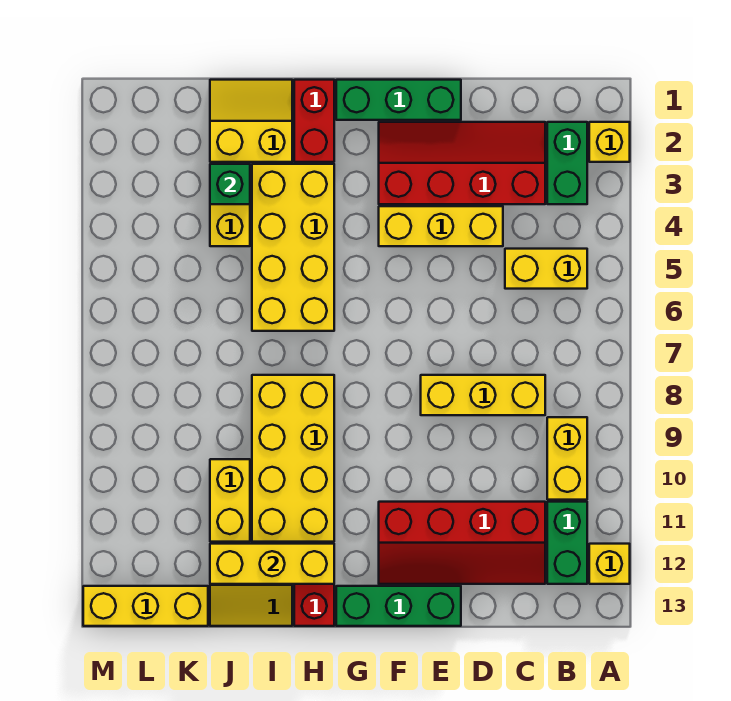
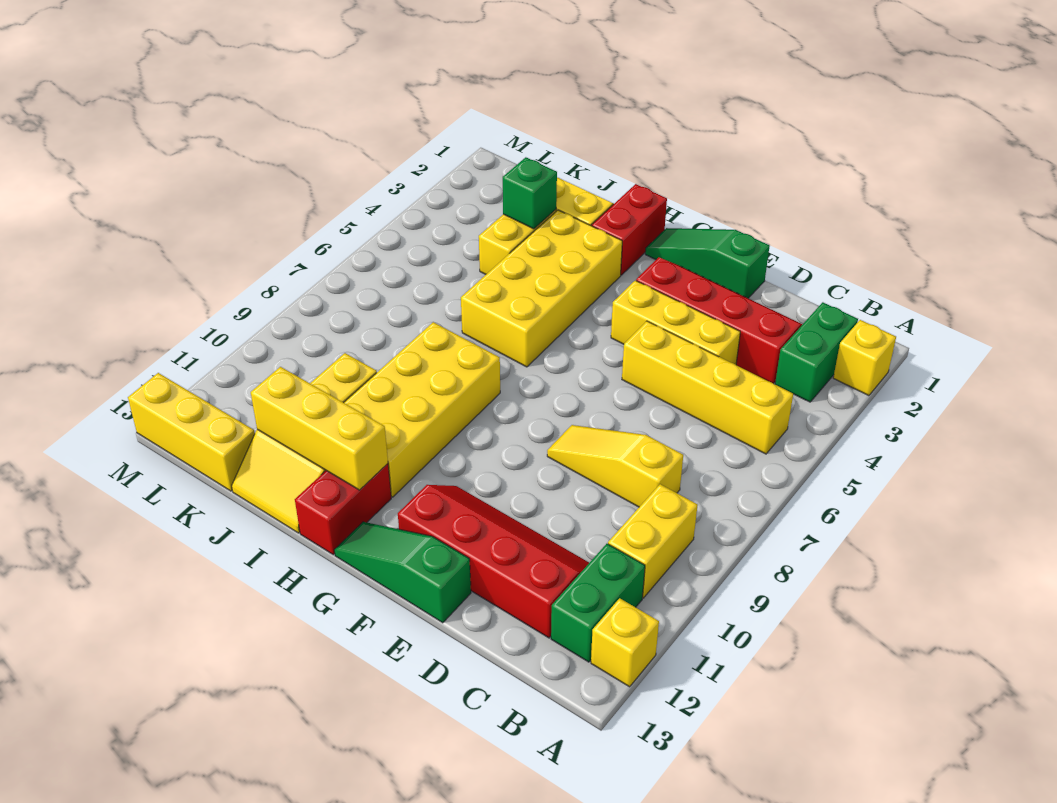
yellow 1x2 brick [505,249,587,289] -> yellow 1x4 brick [622,321,793,454]
yellow 1x3 brick [421,375,545,415] -> yellow 1x3 slope [547,425,683,507]
red 2x4 slope [379,502,545,584] -> red 2x4 slope turned to [398,485,589,638]
green 1x3 brick [336,80,461,120] -> green 1x3 slope [645,228,770,298]
green 1x3 brick [336,586,461,626] -> green 1x3 slope [334,522,471,623]

